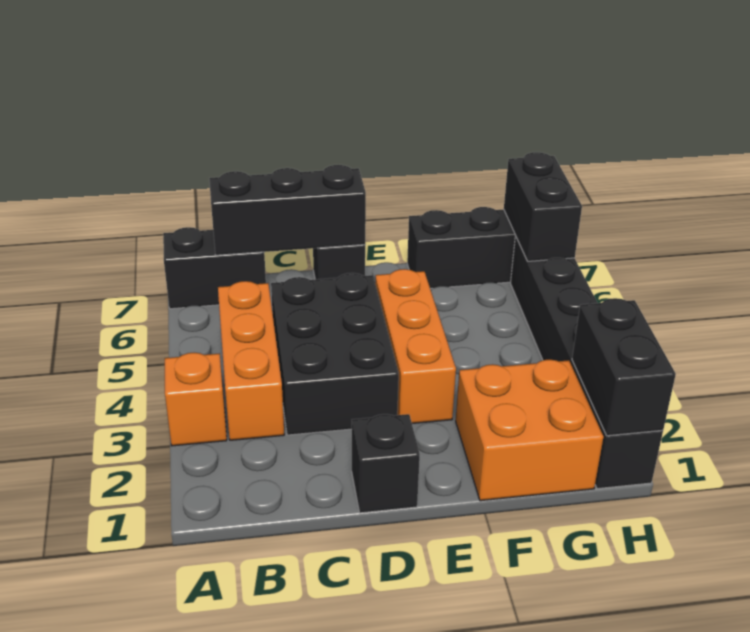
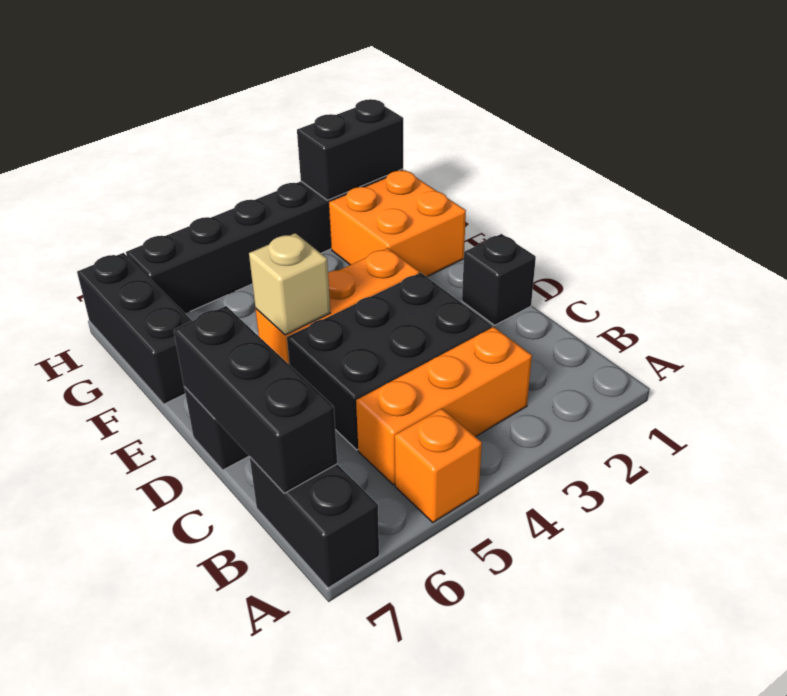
orange 1x1 brick [165,353,227,446] -> orange 1x1 brick moved to [395,409,482,522]
none -> tan 1x1 brick [249,233,330,335]
black 1x2 brick [504,152,582,261] -> none

